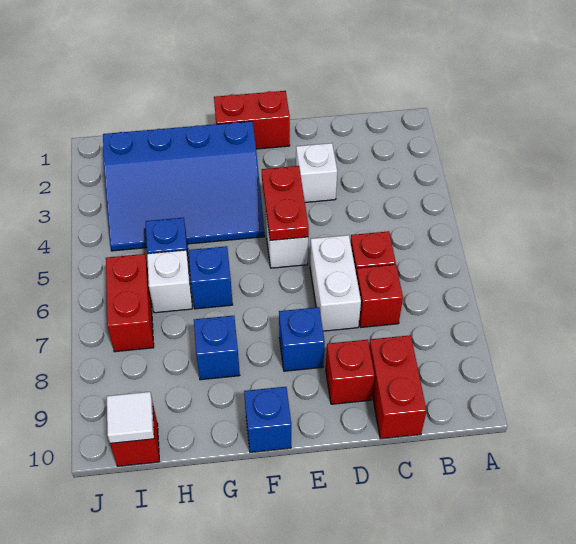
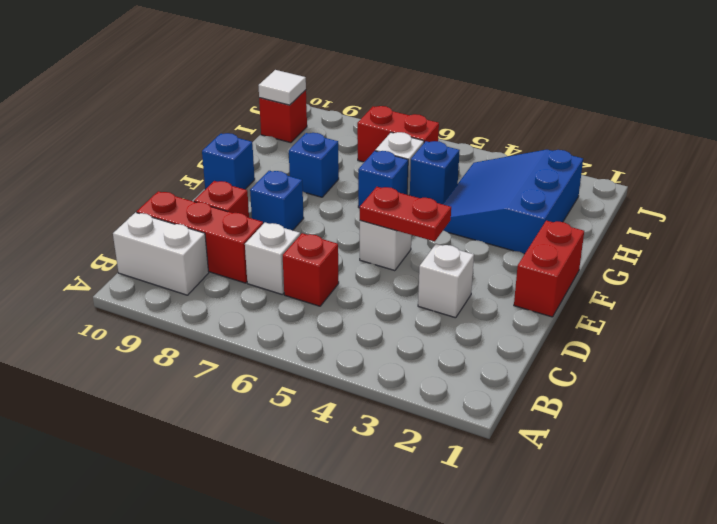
red 1x1 brick [356,265,403,327] -> white 1x1 brick [245,223,300,295]
red 1x2 brick [369,335,427,439] -> red 1x3 brick [137,191,263,283]
white 1x2 brick [310,235,361,331] -> white 1x2 brick moved to [113,212,209,295]
blue 3x4 slope [103,121,265,251] -> blue 3x3 slope [443,150,583,254]

